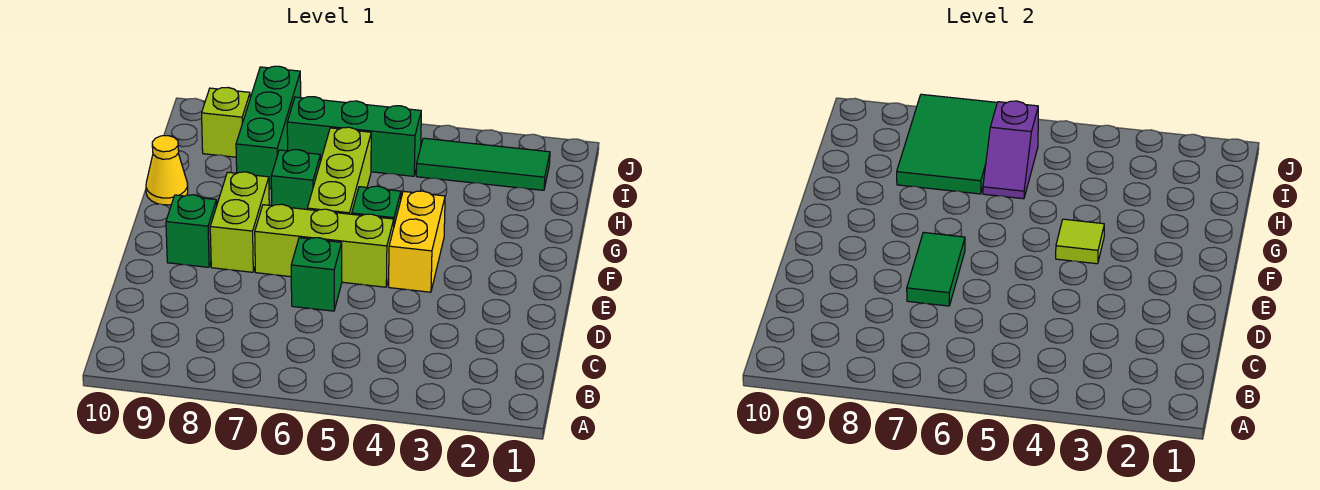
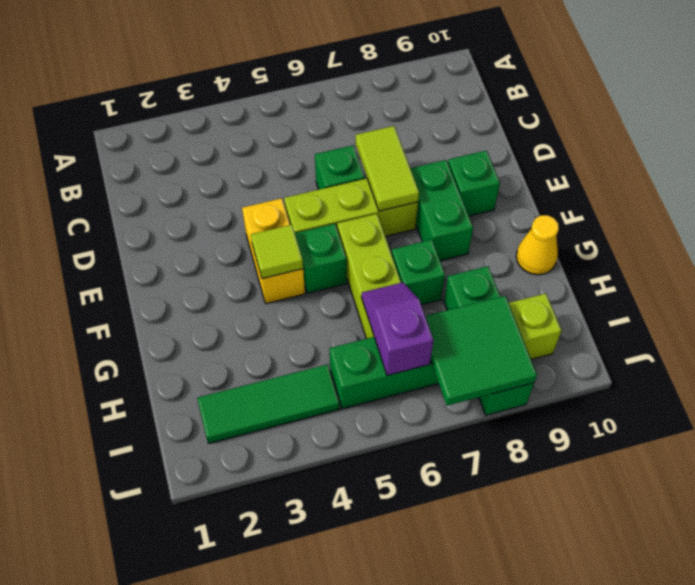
green 1x2 tile [907,232,965,306] -> lime 1x2 tile [355,126,419,211]
lime 1x2 brick [210,172,269,272] -> green 1x2 brick [410,160,473,261]
green 2x3 tile [897,94,997,194] -> green 2x2 tile [425,296,537,406]

